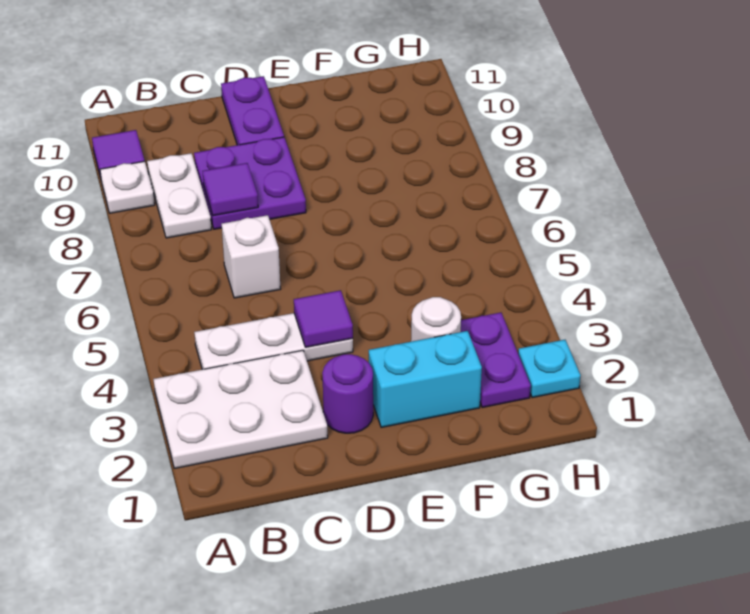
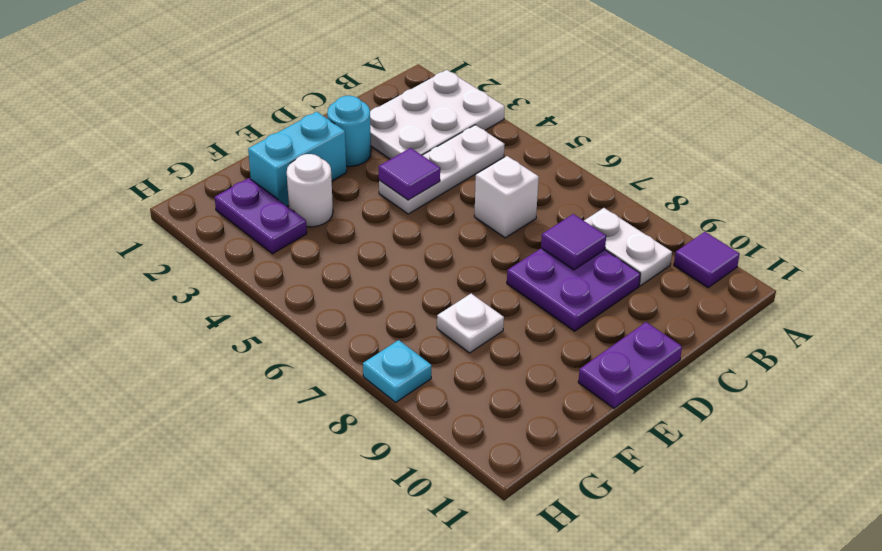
white 1x1 plate [100,161,155,213] -> white 1x1 plate moved to [437,294,504,353]
purple 1x1 round brick [322,354,373,433] -> cyan 1x1 round brick [327,96,371,166]
purple 1x2 plate [221,76,284,145] -> purple 1x2 plate turned to [578,322,682,408]
cyan 1x1 plate [518,340,581,398] -> cyan 1x1 plate moved to [363,340,432,402]

